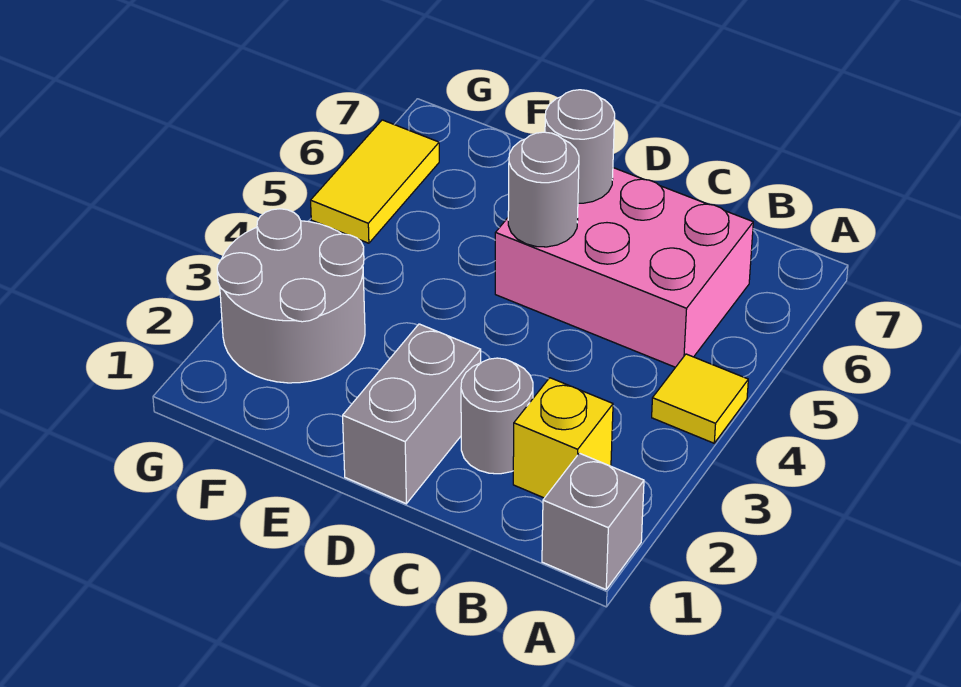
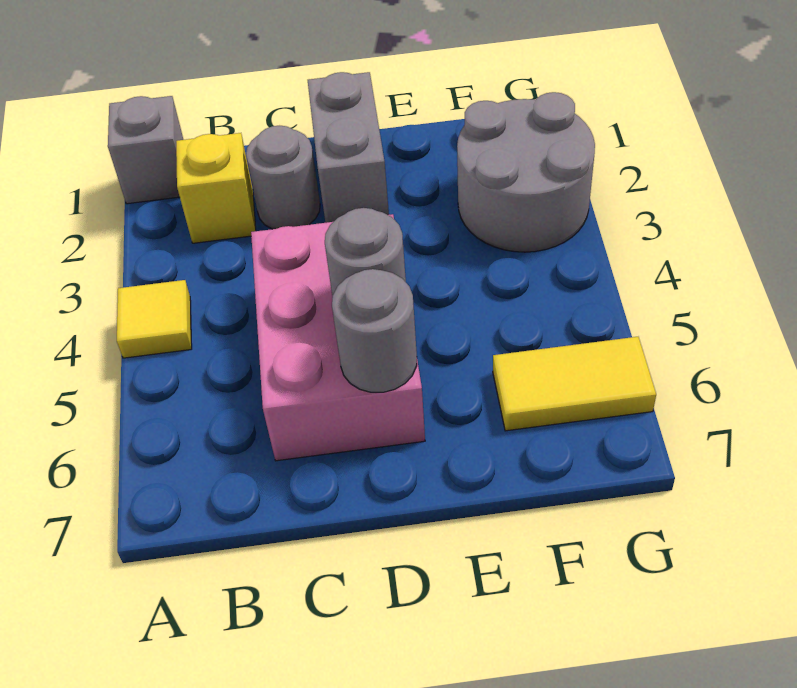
pink 2x3 brick [495,168,753,367] -> pink 2x3 brick turned to [251,214,425,461]
yellow 1x2 tile [311,120,439,243] -> yellow 1x2 tile turned to [493,337,656,431]

